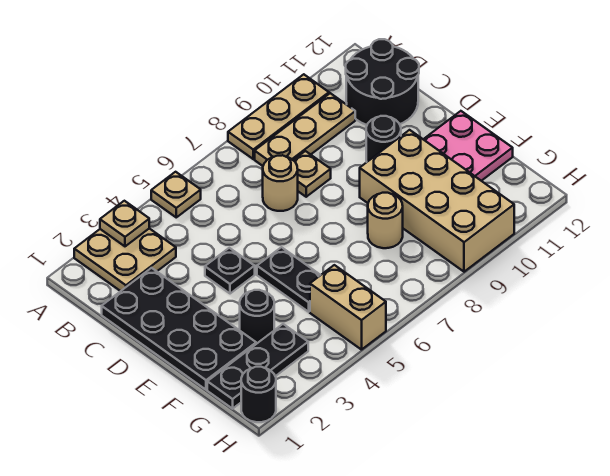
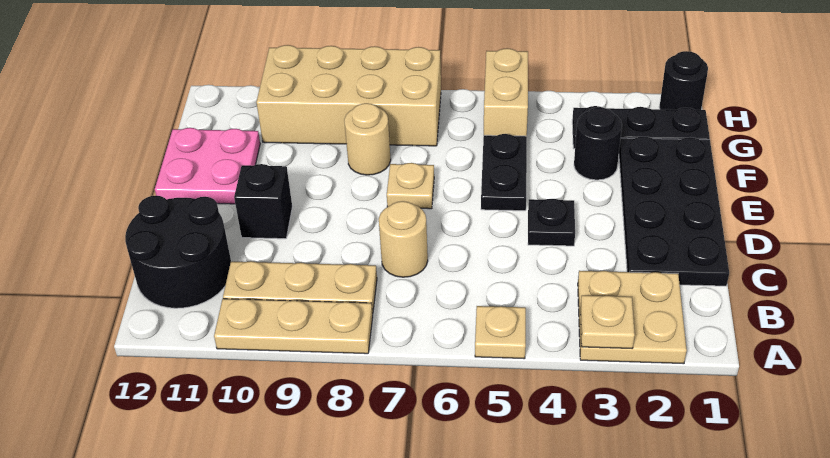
tan 1x1 plate [293,151,331,197] -> tan 1x1 plate moved to [387,163,434,209]
black 1x1 round brick [366,116,401,162] -> black 1x1 brick [234,164,292,239]
tan 2x4 brick [360,130,514,272] -> tan 2x4 brick turned to [256,45,441,146]

